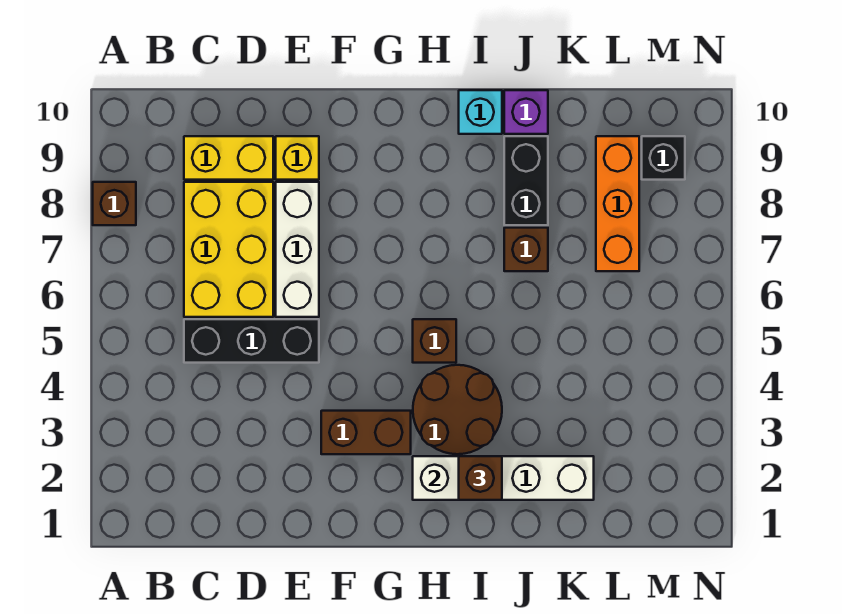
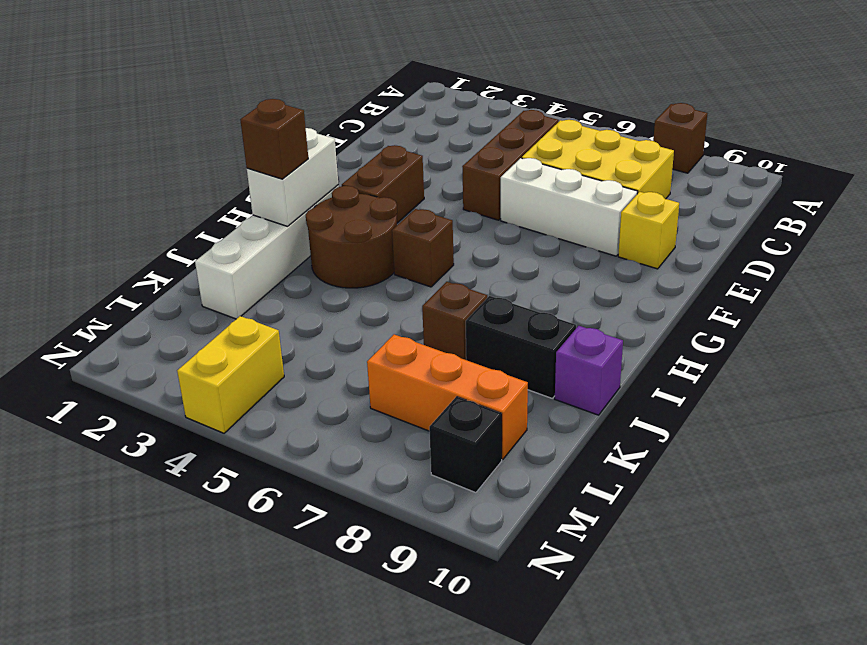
black 1x3 brick [184,319,319,363] -> brown 1x3 brick [462,110,559,220]
yellow 1x2 brick [184,136,273,180] -> yellow 1x2 brick moved to [177,316,284,433]
cyan 1x1 brick [459,90,502,134] -> none

